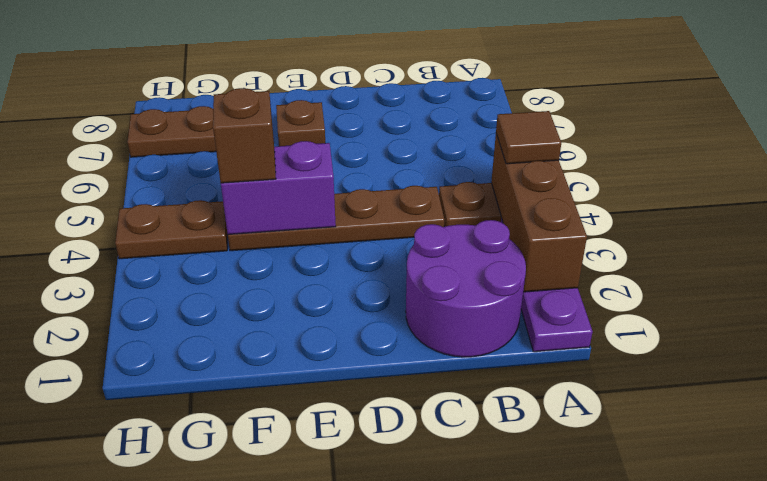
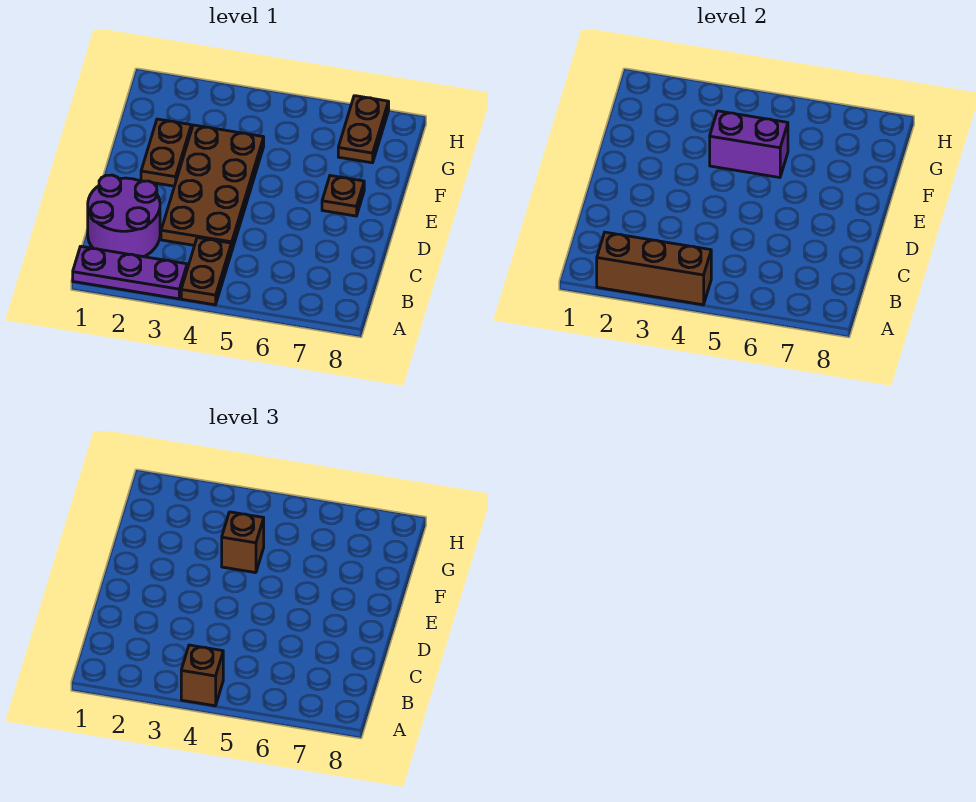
brown 1x1 tile [496,111,561,164] -> brown 1x1 brick [181,645,223,706]
brown 1x4 plate [228,186,444,251] -> brown 2x4 plate [161,125,264,251]
purple 1x2 brick [221,141,336,235] -> purple 1x2 brick turned to [710,111,788,178]
brown 1x2 plate [115,200,227,259] -> brown 1x2 plate moved to [141,119,191,186]

